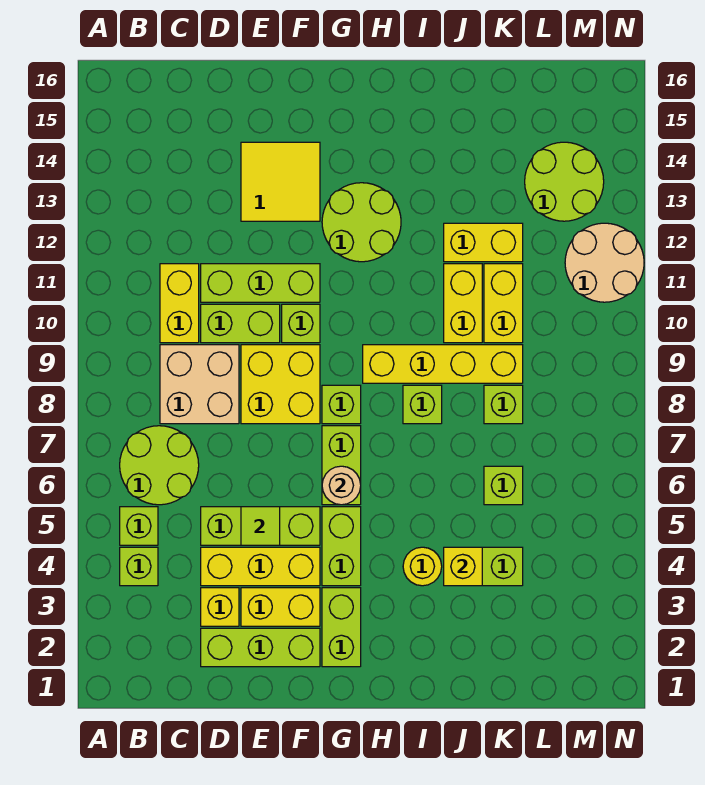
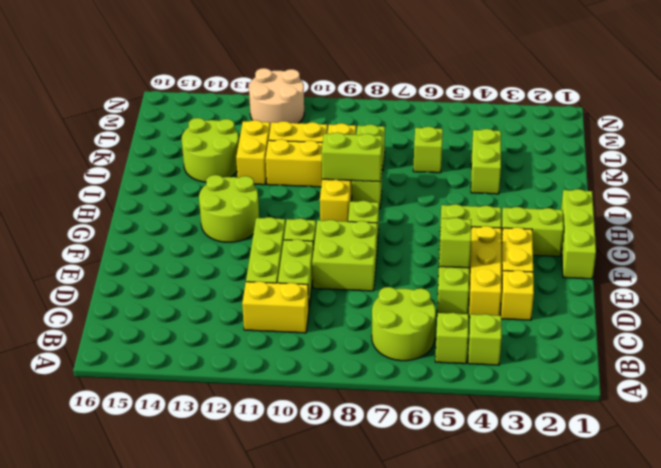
tan 2x2 brick [160,345,239,424] -> none
lime 1x3 brick [201,628,320,667] -> lime 1x3 brick moved to [561,189,596,279]
lime 1x1 tile [241,507,280,545] -> lime 1x1 brick [439,218,471,268]
yellow 2x2 brick [241,345,320,424] -> lime 2x2 brick [312,220,377,291]
yellow 2x2 tile [241,142,320,221] -> none
lime 1x2 brick [322,426,361,505] -> lime 1x2 brick moved to [322,133,382,182]
tan 1x1 round brick [322,466,361,505] -> none
yellow 1x1 round brick [403,547,442,586] -> none
yellow 1x1 brick [444,547,482,586] -> none
lime 2x2 round brick [525,142,604,221] -> lime 2x2 round brick moved to [182,118,239,182]

